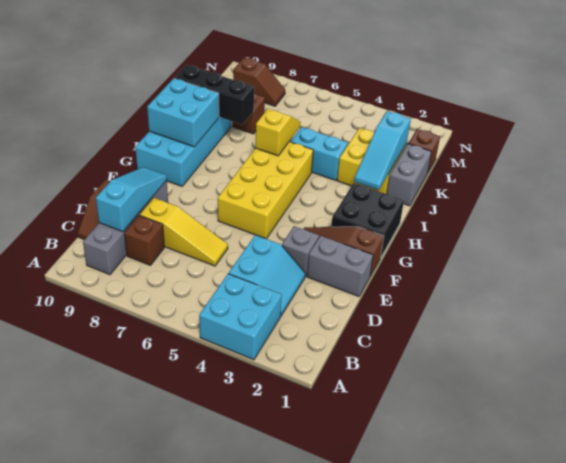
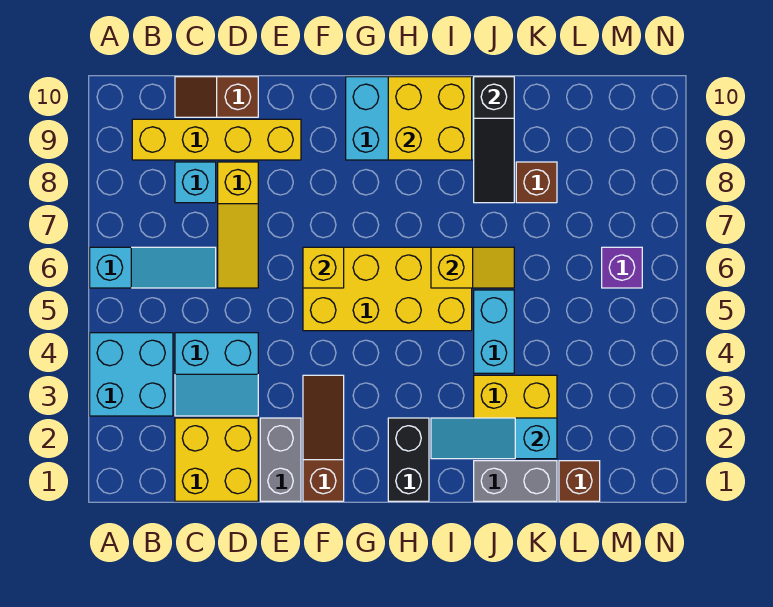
grey 1x4 brick [83,180,168,275] -> yellow 1x4 brick [132,119,301,160]
none -> yellow 2x2 brick [175,418,258,501]
brown 1x1 brick [124,215,164,265] -> cyan 1x1 brick [175,162,216,203]
cyan 1x3 slope [96,167,167,232] -> cyan 1x3 slope moved to [90,247,216,288]
grey 1x1 brick [282,226,319,276] -> none
none -> yellow 1x1 brick [303,247,344,288]
black 2x2 brick [331,183,404,257] -> black 1x2 brick [388,418,429,501]
cyan 2x2 brick [147,78,219,147] -> yellow 2x2 brick [388,77,472,160]
black 1x3 brick [174,65,254,125] -> black 1x3 slope [474,77,514,203]
none -> purple 1x1 brick [602,247,642,288]
brown 1x2 slope [233,58,285,106] -> none

